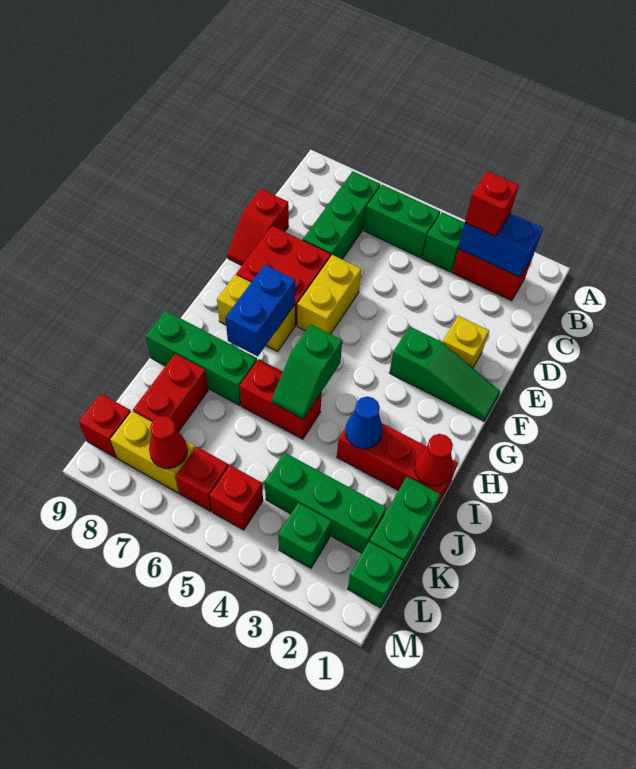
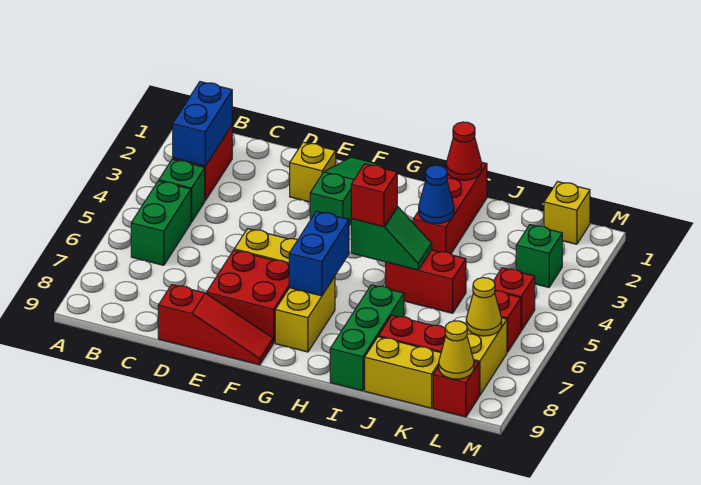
red 1x1 brick [465,171,519,237] -> red 1x1 brick moved to [351,164,397,227]
green 1x3 brick [303,171,380,259] -> none
red 1x2 slope [227,189,289,265] -> red 1x3 slope [158,285,273,365]
blue 1x2 brick [225,265,295,356] -> blue 1x2 brick turned to [289,211,349,296]
red 1x2 brick [240,359,322,439] -> red 1x2 brick turned to [386,250,466,313]
green 1x2 brick [370,477,440,573] -> none
none -> yellow 1x2 brick [365,337,441,408]
green 1x3 brick [265,452,386,553] -> none
green 1x1 brick [347,542,403,608] -> yellow 1x1 brick [544,182,590,244]
red 1x1 cone [149,416,188,469] -> yellow 1x1 cone [466,278,502,336]
none -> yellow 1x1 cone [439,321,474,379]

